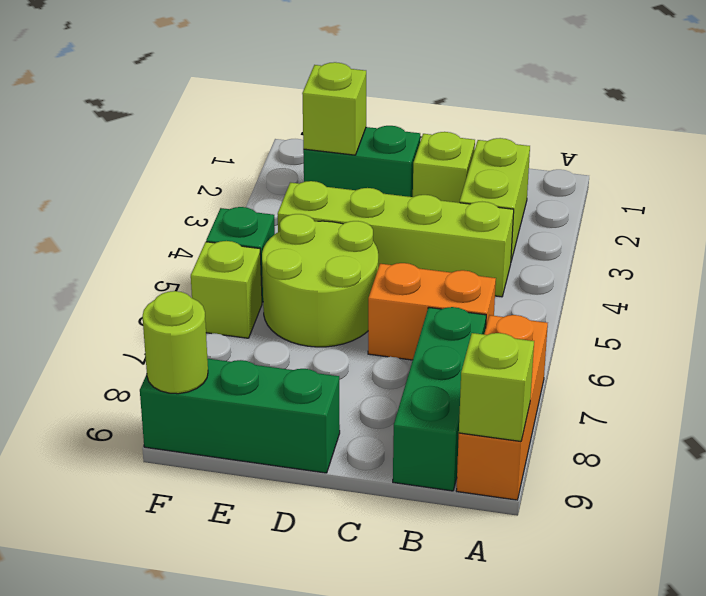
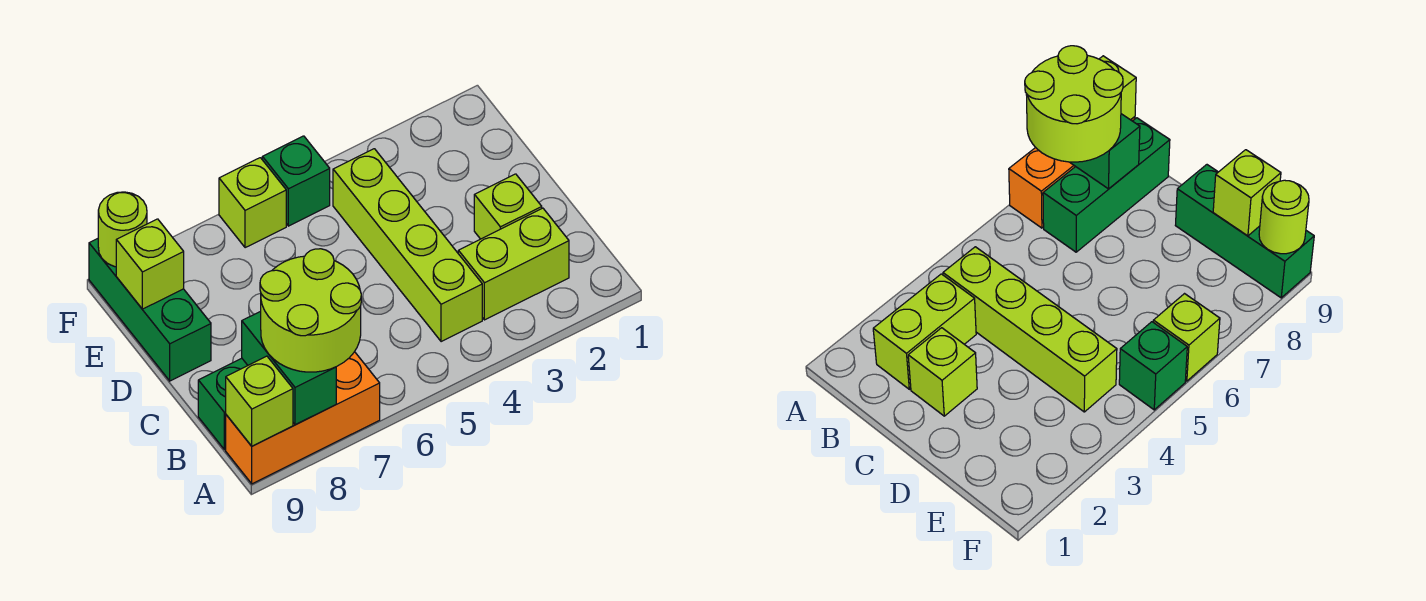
orange 1x2 brick [368,263,496,360] -> none
green 1x2 brick [303,126,420,197] -> green 1x2 brick moved to [242,311,336,425]
lime 2x2 round brick [262,214,378,347] -> lime 2x2 round brick moved to [260,249,361,372]
lime 1x1 brick [302,62,366,155] -> lime 1x1 brick moved to [116,219,184,309]

